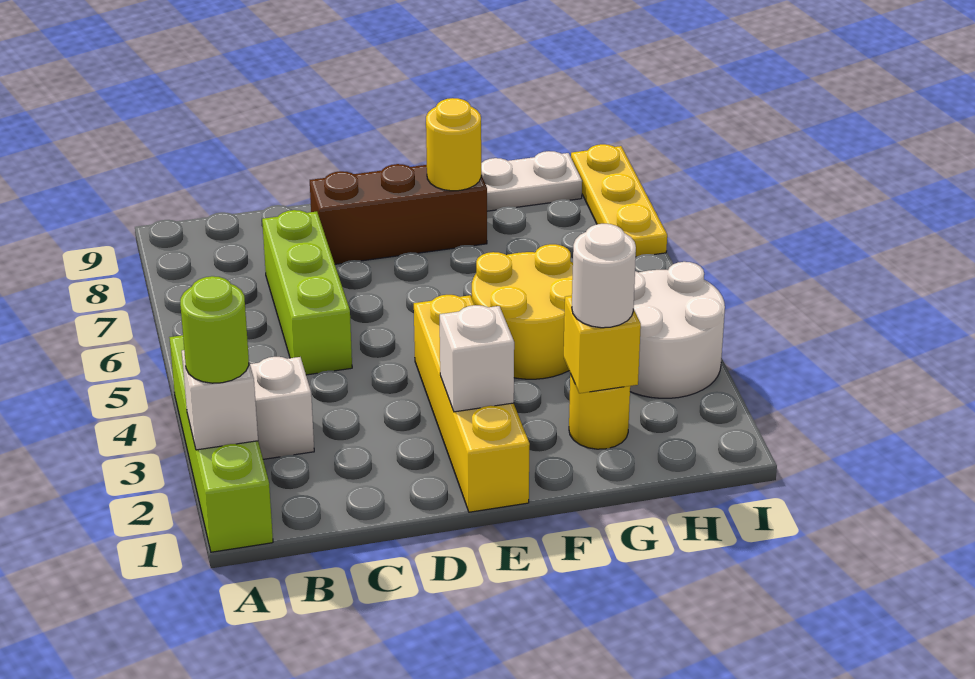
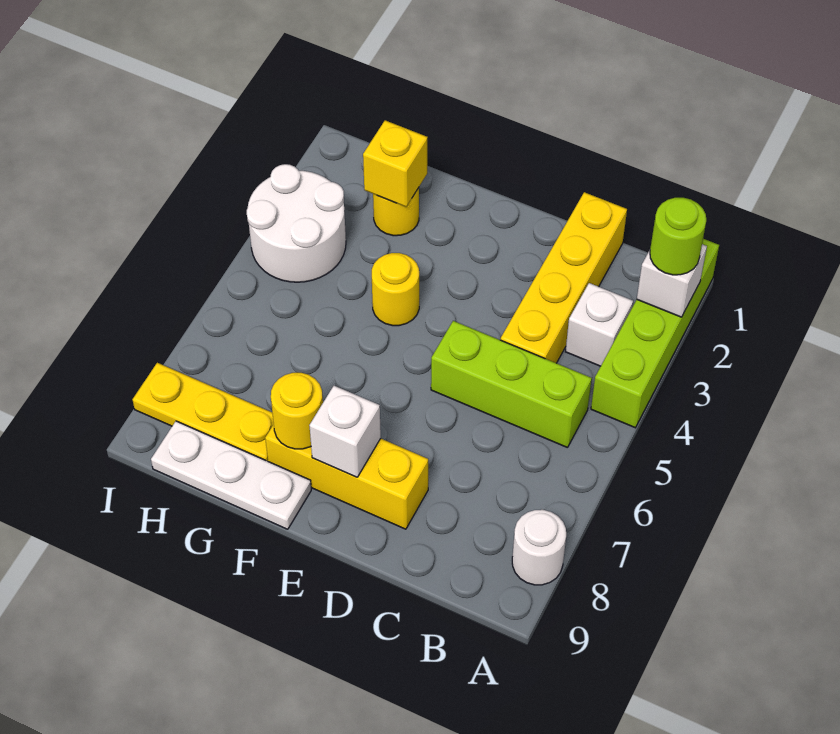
lime 1x3 brick [262,210,352,375] -> lime 1x3 brick turned to [431,321,592,448]
brown 1x3 brick [310,164,487,264] -> yellow 1x3 brick [265,425,428,529]
yellow 1x4 brick [414,295,530,512] -> yellow 1x4 brick moved to [500,192,627,363]
white 1x1 brick [440,305,514,412] -> white 1x1 brick moved to [309,386,381,477]
yellow 2x2 round brick [472,244,573,379] -> yellow 1x1 round brick [372,253,419,326]
white 1x1 round brick [572,224,636,328] -> white 1x1 round brick moved to [512,510,566,585]
yellow 1x3 plate [571,144,667,257] -> yellow 1x3 plate turned to [133,363,274,461]

